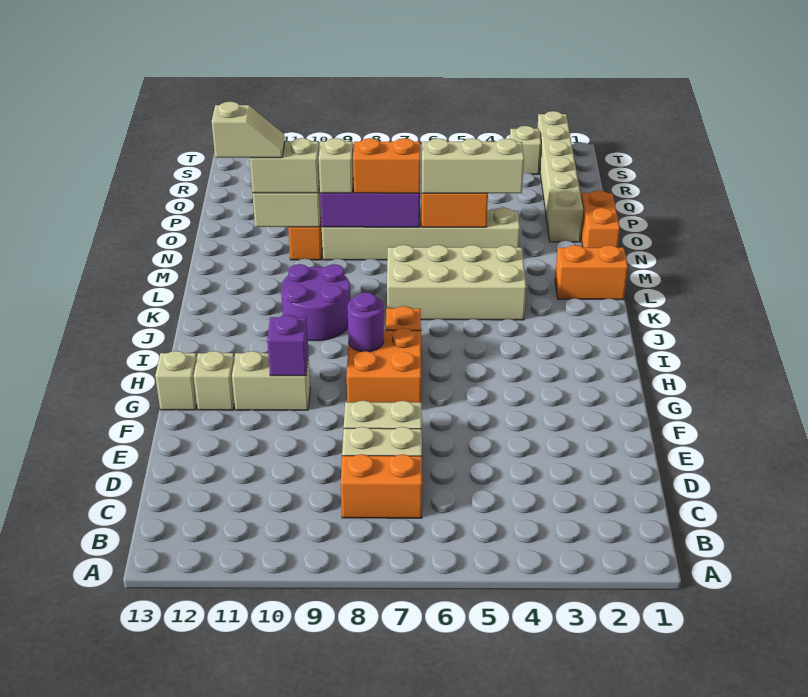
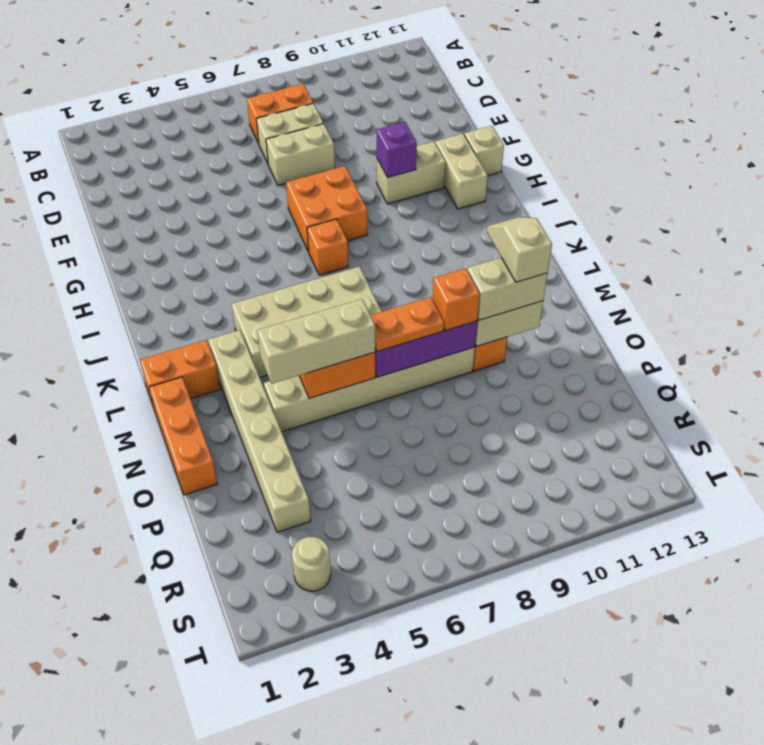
tan 1x1 brick [194,351,234,410] -> tan 1x2 brick [435,134,488,209]
purple 1x1 round brick [347,292,384,352] -> none
purple 2x2 round brick [281,264,350,341] -> none
orange 1x2 brick [581,190,620,248] -> orange 1x3 brick [149,377,217,495]
orange 1x2 brick [353,138,420,193] -> orange 1x2 plate [371,297,444,352]
tan 1x1 brick [319,138,353,193] -> orange 1x1 brick [433,268,480,330]
tan 1x2 slope [212,102,285,158] -> tan 1x2 slope turned to [487,217,552,282]
tan 1x6 brick [537,111,583,242] -> tan 1x6 brick moved to [208,330,311,532]
tan 1x1 brick [510,126,541,174] -> tan 1x1 round brick [292,537,331,591]

